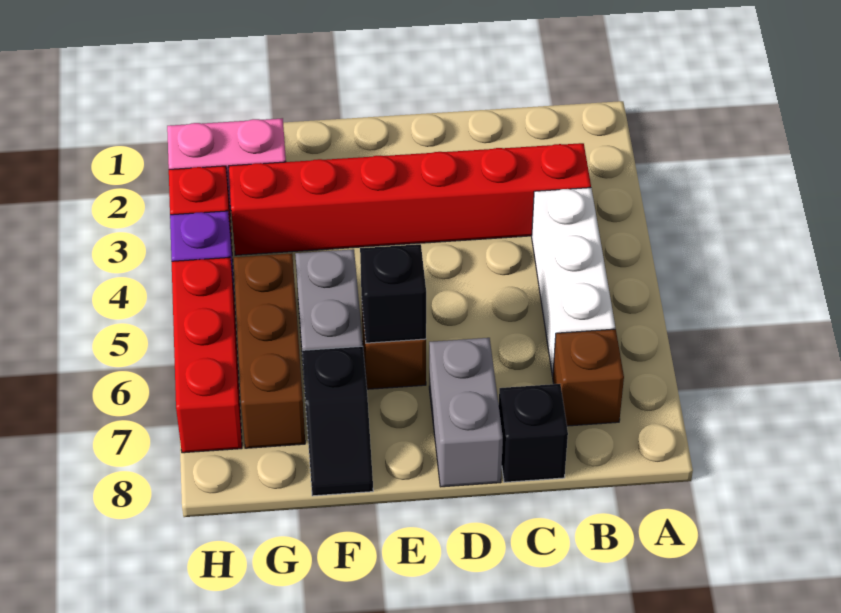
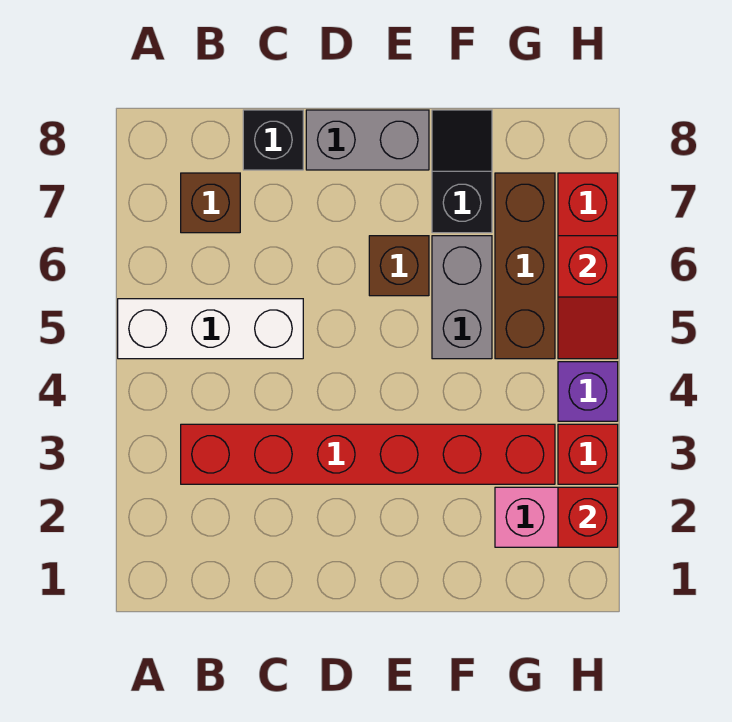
white 1x3 brick [532,188,615,376] -> white 1x3 brick turned to [118,299,303,359]
grey 1x2 brick [429,338,503,487] -> grey 1x2 brick turned to [306,110,429,170]
black 1x1 brick [360,244,426,343] -> none
none -> red 1x1 brick [558,487,618,547]
none -> red 1x2 slope [558,236,618,359]

